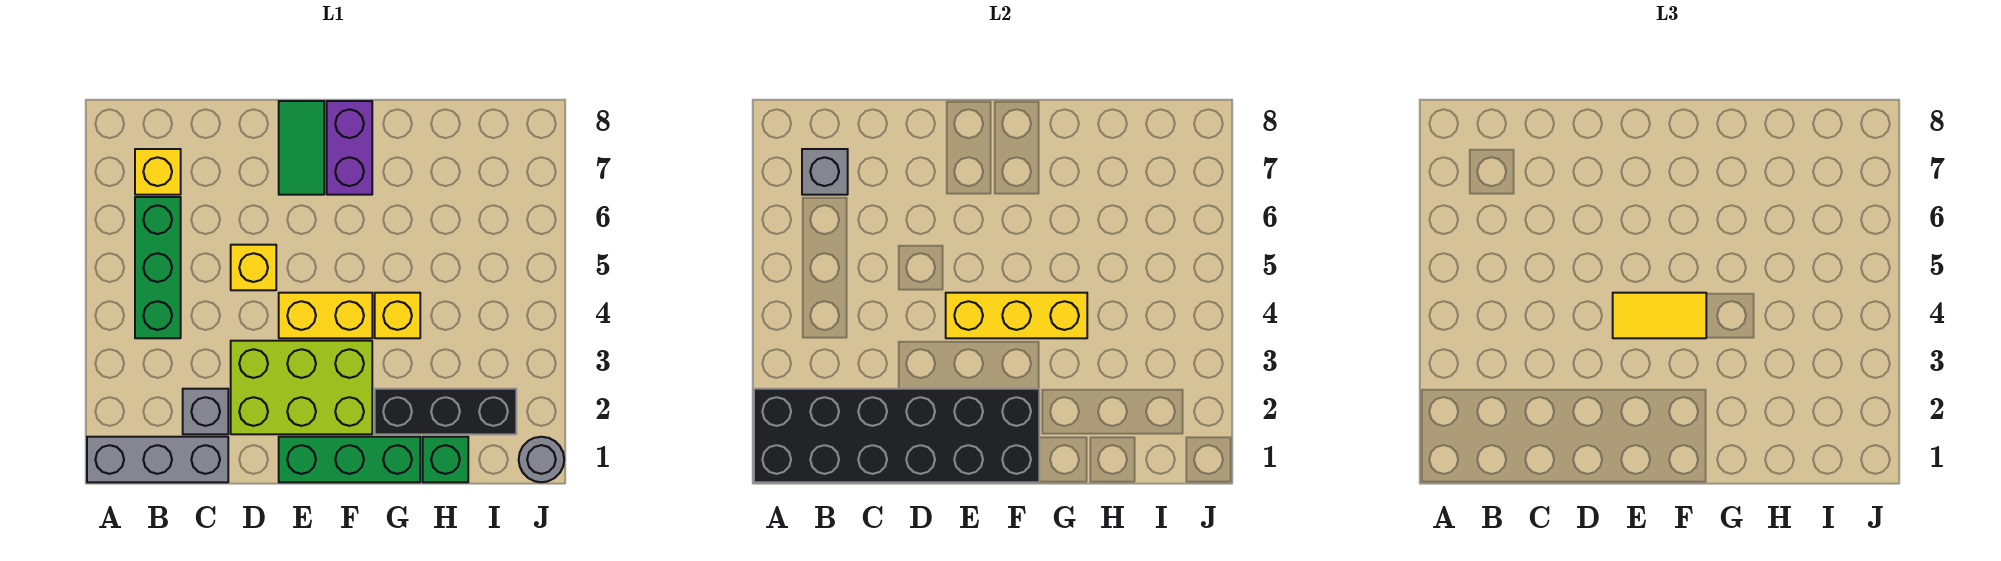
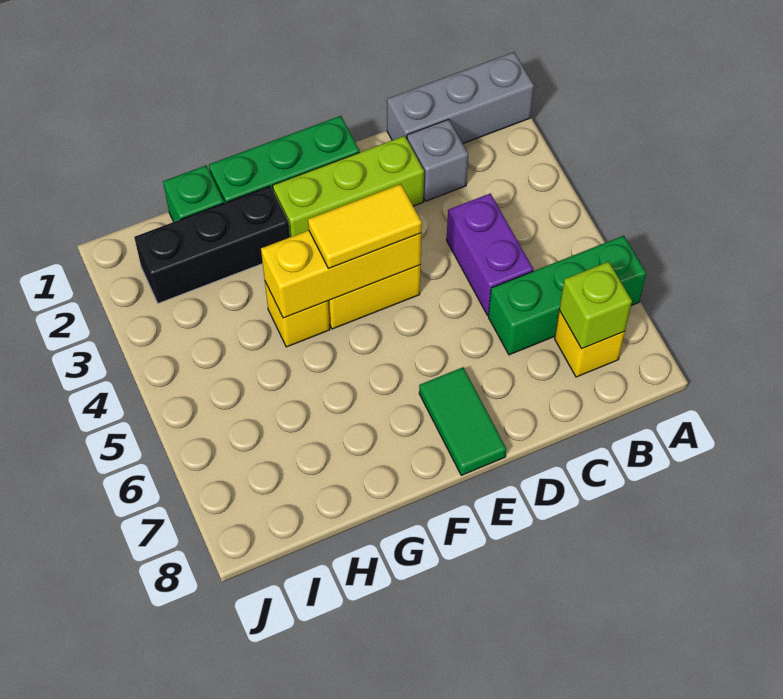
black 2x6 brick [754,389,1039,482] -> none
green 1x3 brick [135,197,181,338] -> green 1x3 brick turned to [488,236,646,355]
grey 1x1 brick [802,149,848,195] -> lime 1x1 brick [559,262,632,349]
lime 2x3 brick [231,341,372,434] -> lime 1x3 brick [273,136,424,237]
yellow 1x1 brick [231,245,276,290] -> none
purple 1x2 brick [327,101,372,195] -> purple 1x2 brick moved to [447,193,533,315]
grey 1x1 round brick [519,437,564,482] -> none

